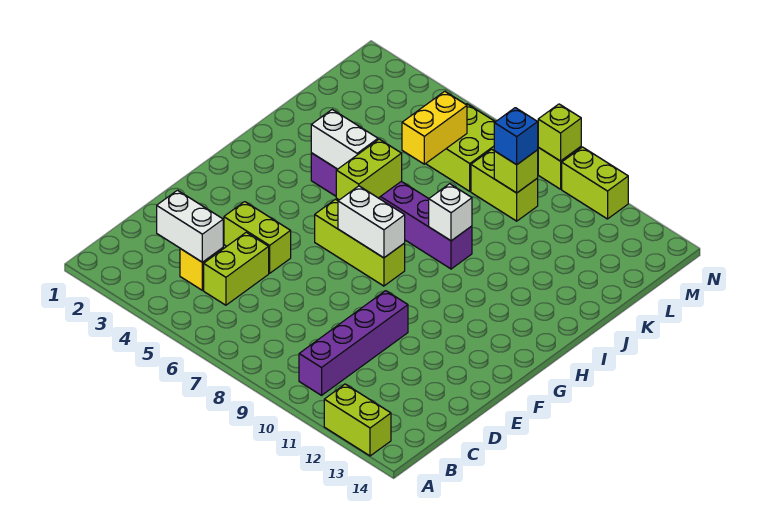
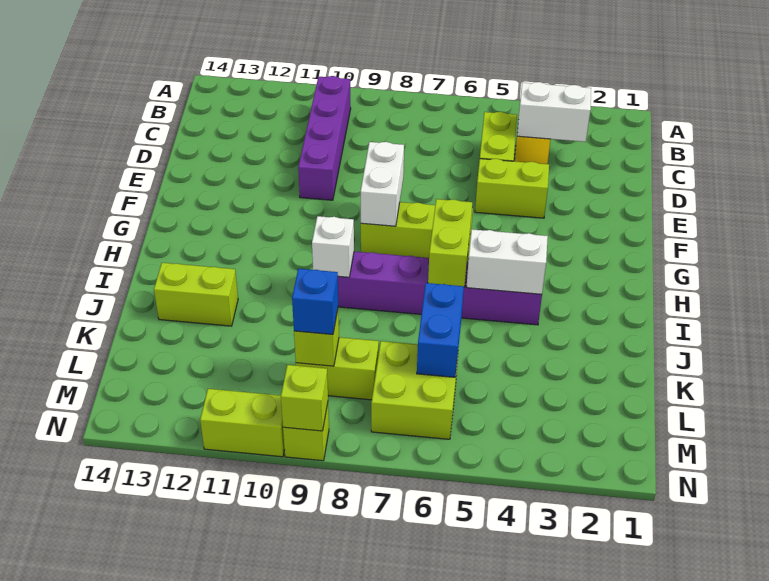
lime 1x2 brick [324,384,391,456] -> lime 1x2 brick moved to [154,263,238,326]
white 1x2 brick [338,186,405,258] -> white 1x2 brick turned to [361,141,404,226]
yellow 1x2 brick [402,91,467,164] -> blue 1x2 brick [417,283,464,377]

